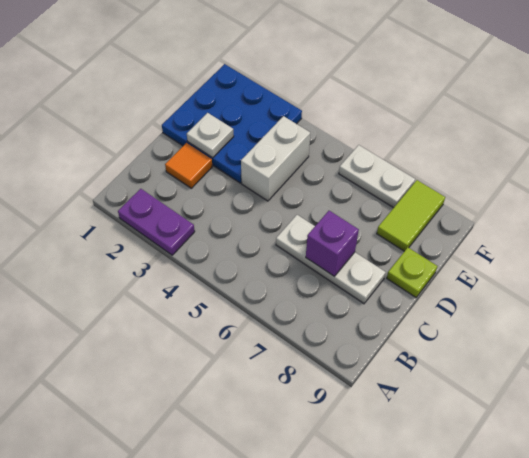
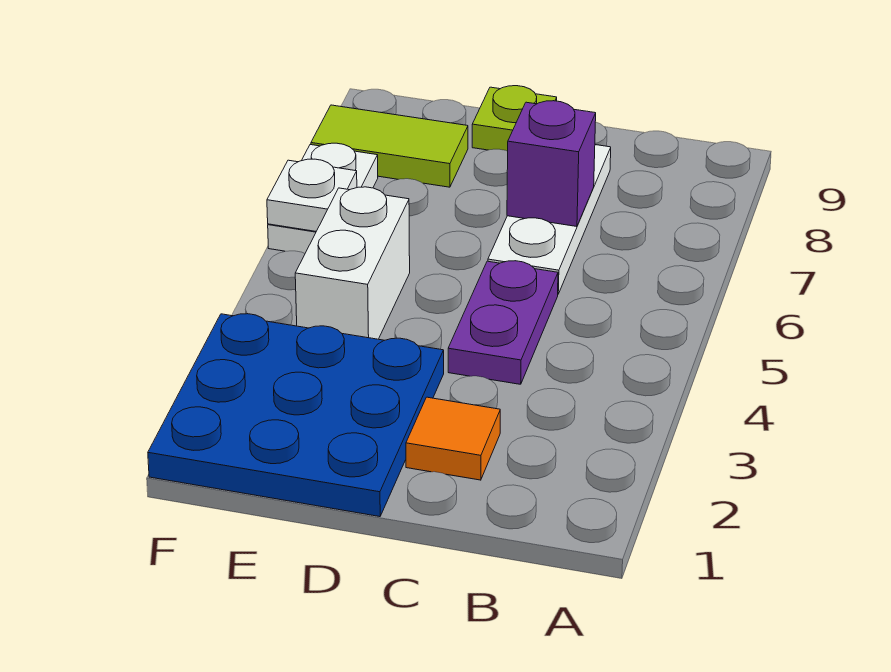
purple 1x2 plate [118,189,195,255] -> purple 1x2 plate moved to [448,261,558,384]
white 1x1 plate [187,113,234,158] -> white 1x1 plate moved to [267,159,357,231]
white 1x2 brick [241,116,310,201] -> white 1x2 brick turned to [295,187,410,339]

